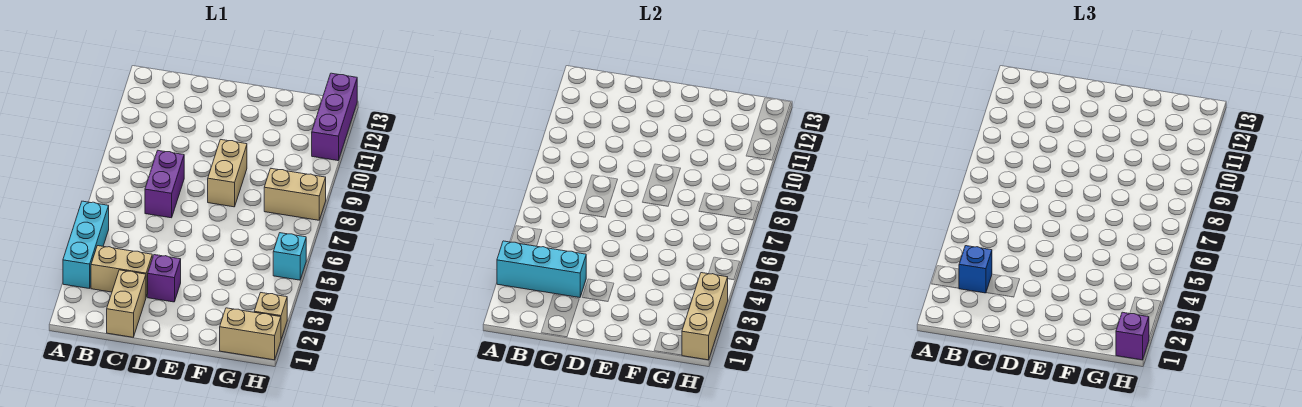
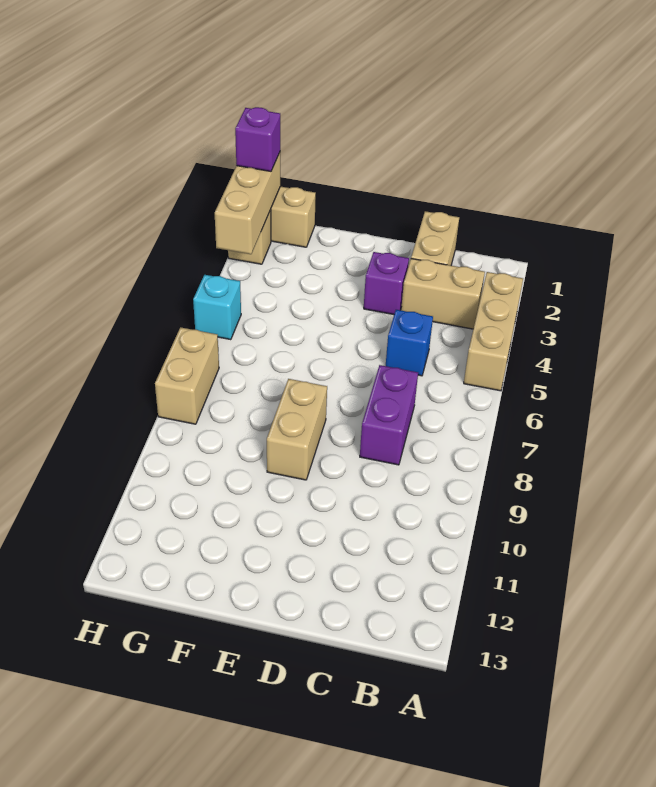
cyan 1x3 brick [63,201,109,289] -> tan 1x3 brick [464,272,523,391]
cyan 1x3 brick [497,241,586,298] -> none
blue 1x1 brick [959,246,992,293] -> blue 1x1 brick moved to [386,310,433,376]
tan 1x2 brick [264,169,326,220] -> tan 1x2 brick turned to [155,327,219,424]
purple 1x3 brick [312,73,357,161] -> none

